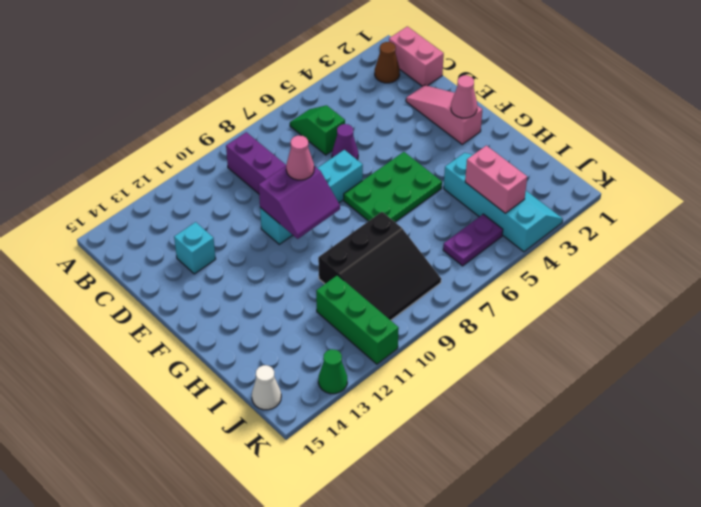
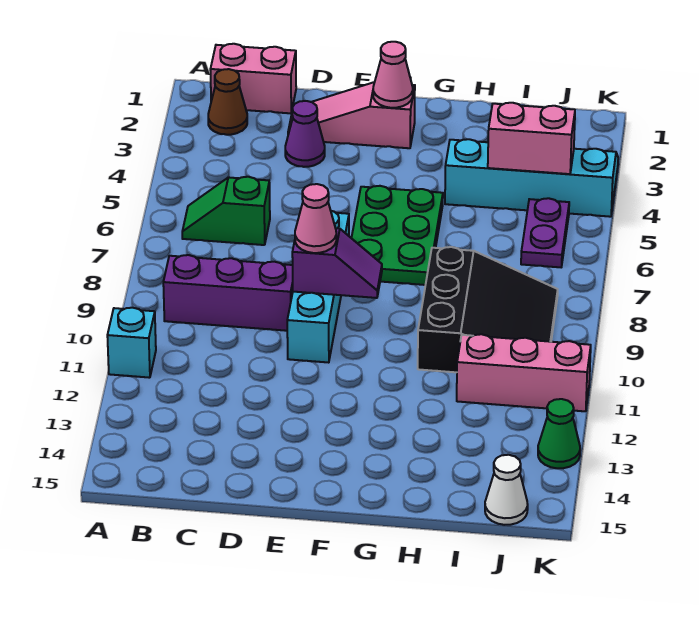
purple 1x1 cone [332,124,358,160] -> purple 1x1 cone moved to [285,101,325,167]
cyan 1x1 brick [174,222,216,274] -> cyan 1x1 brick moved to [107,308,156,378]
purple 2x2 slope [259,166,340,239] -> purple 1x2 slope [292,228,382,298]
green 1x3 brick [316,275,399,364] -> pink 1x3 brick [457,334,591,411]

